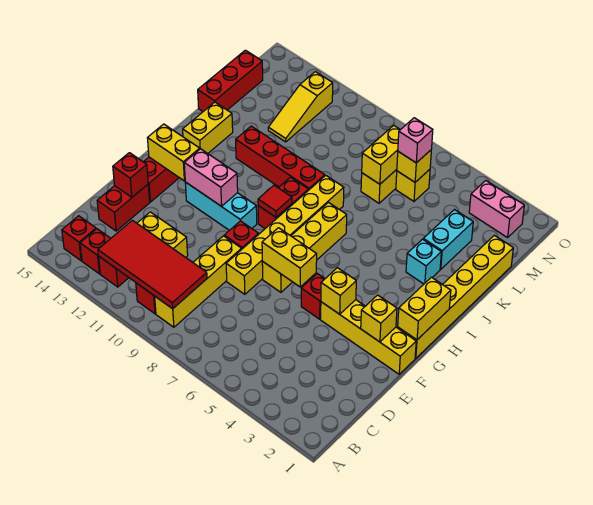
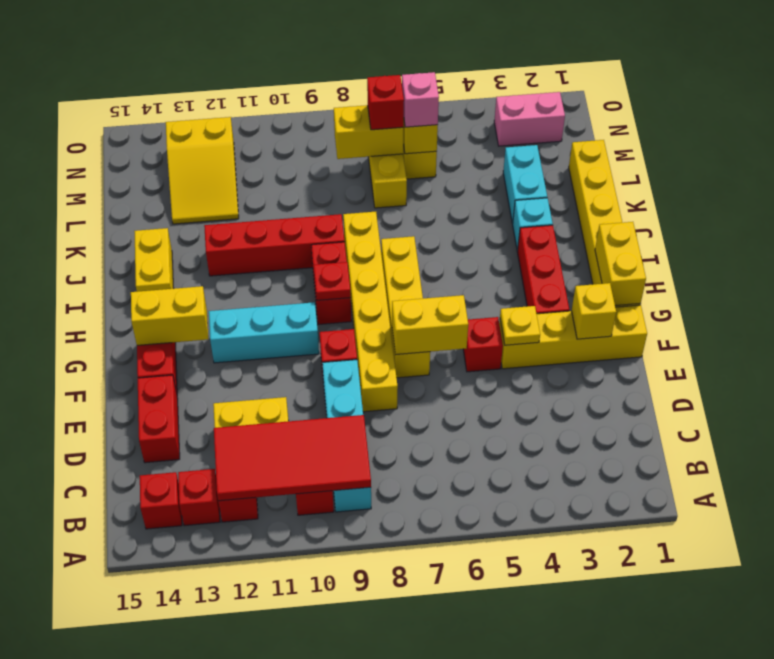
yellow 1x4 brick [155,236,242,327] -> cyan 1x4 brick [322,360,371,512]
red 1x1 brick [113,153,148,197] -> red 1x1 brick moved to [367,75,404,130]
yellow 1x1 brick [321,268,356,314] -> yellow 1x1 plate [500,306,540,345]
pink 1x2 brick [184,149,238,206] -> none
red 1x1 tile [258,185,292,217] -> red 1x1 plate [313,262,351,300]
red 1x3 brick [198,50,263,111] -> red 1x3 brick moved to [517,225,569,314]
yellow 1x2 brick [362,125,400,184] -> yellow 1x2 brick turned to [334,105,403,159]
yellow 1x3 slope [268,72,333,142] -> yellow 2x3 slope [166,117,239,224]

